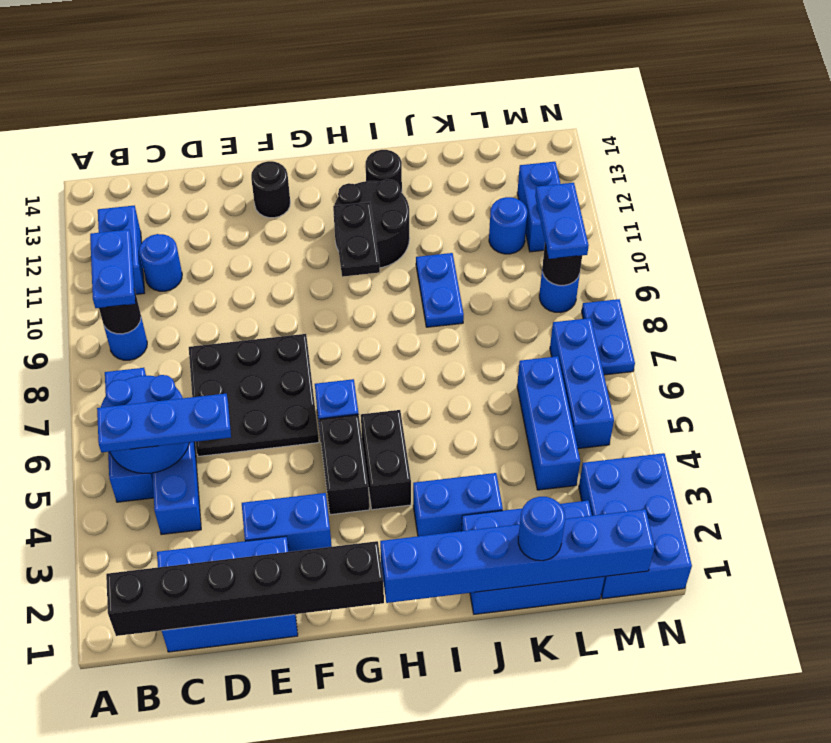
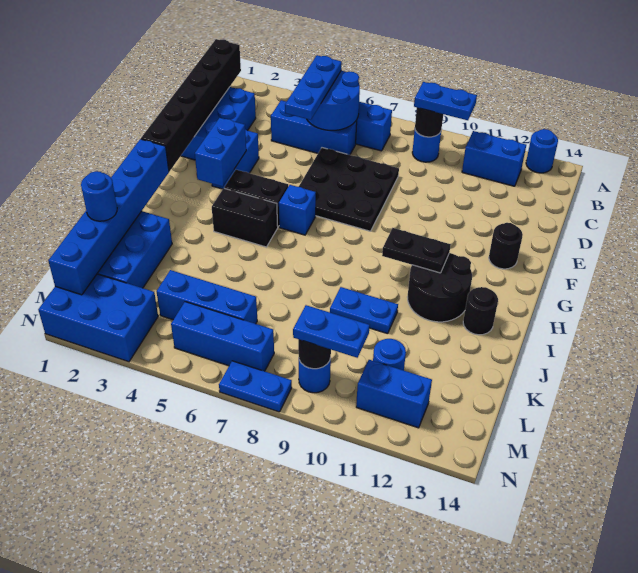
blue 1x1 round brick [139,234,182,291] -> blue 1x1 round brick moved to [526,129,558,173]
blue 1x2 brick [413,473,503,536] -> blue 1x2 brick moved to [195,118,246,186]

